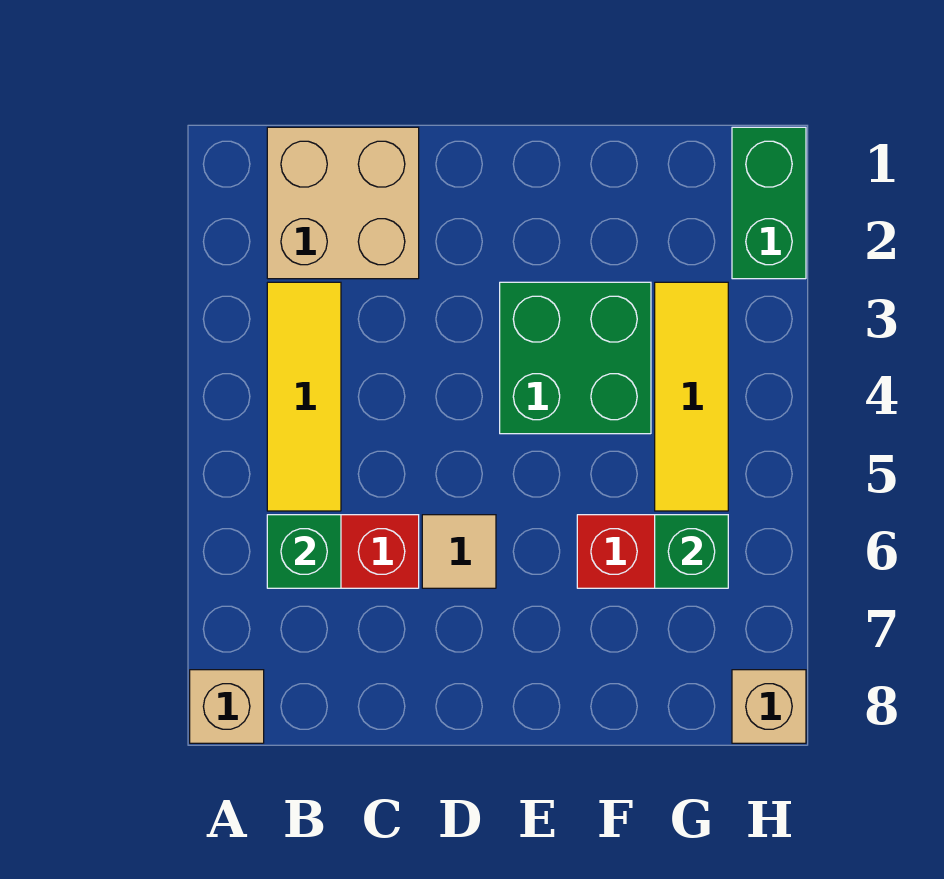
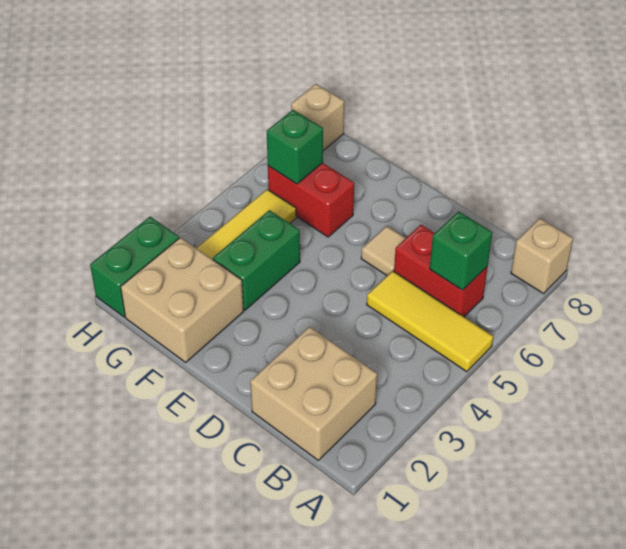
yellow 1x3 tile [267,282,341,511] -> yellow 1x3 tile turned to [367,271,493,372]
green 2x2 brick [500,282,651,434] -> green 1x2 brick [213,210,300,310]
none -> tan 2x2 brick [121,238,244,362]

